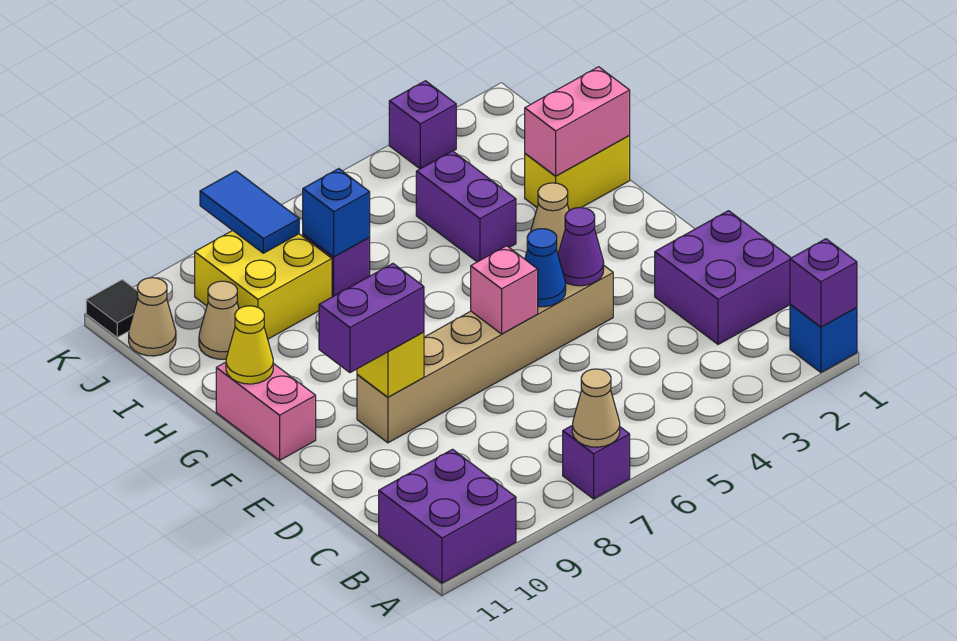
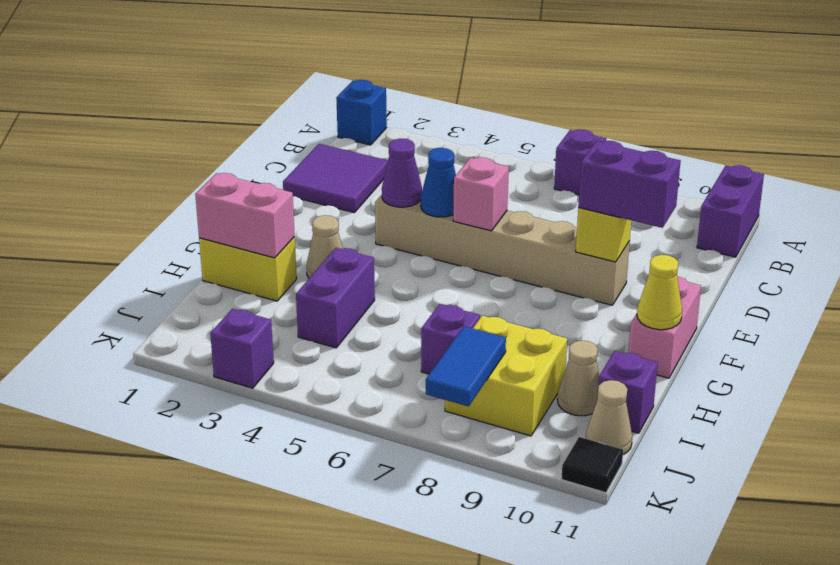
purple 1x1 brick [790,239,857,327] -> purple 1x1 brick moved to [597,351,658,433]
tan 1x1 cone [572,369,620,447] -> none
purple 2x2 brick [379,449,516,583] -> purple 1x2 brick [697,165,764,257]
purple 2x2 brick [655,211,791,344] -> purple 2x2 tile [283,144,388,213]
blue 1x1 brick [303,169,370,257] -> none

